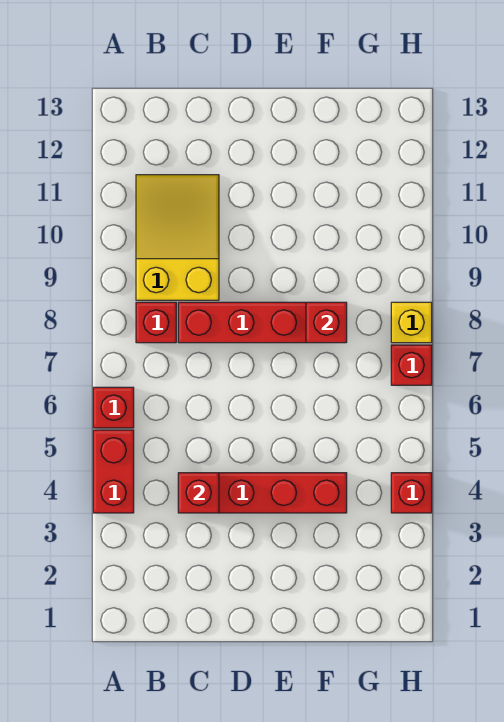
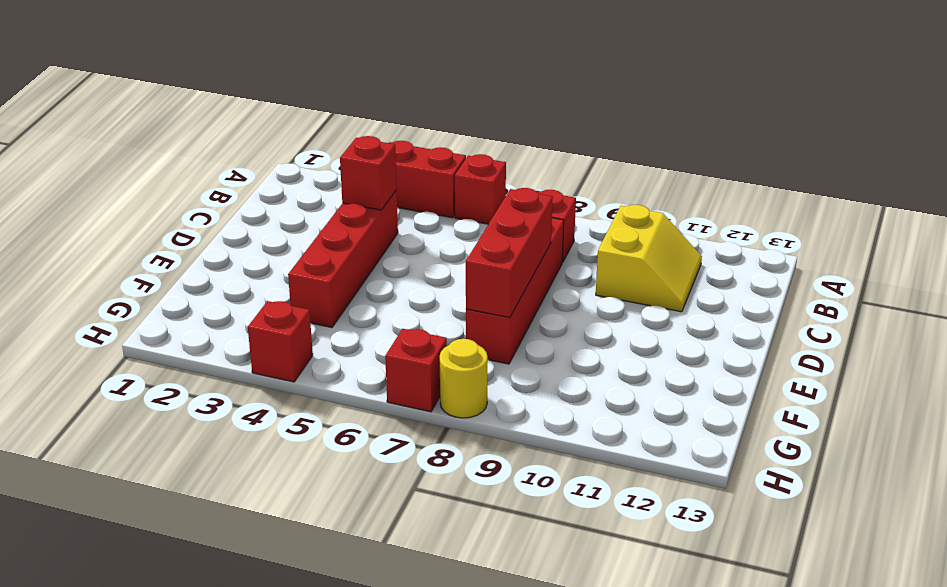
yellow 2x3 slope [136,175,219,300] -> yellow 2x2 slope [596,205,702,312]
red 1x1 brick [306,302,347,343] -> red 1x3 brick [466,188,553,318]
yellow 1x1 brick [391,302,432,343] -> yellow 1x1 round brick [440,339,488,418]

